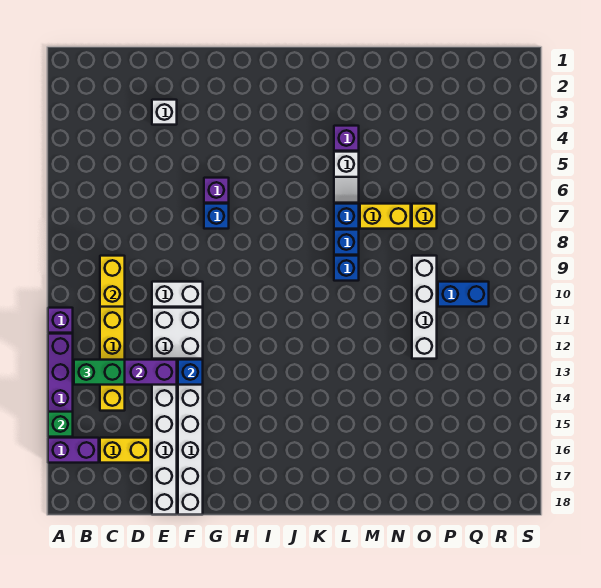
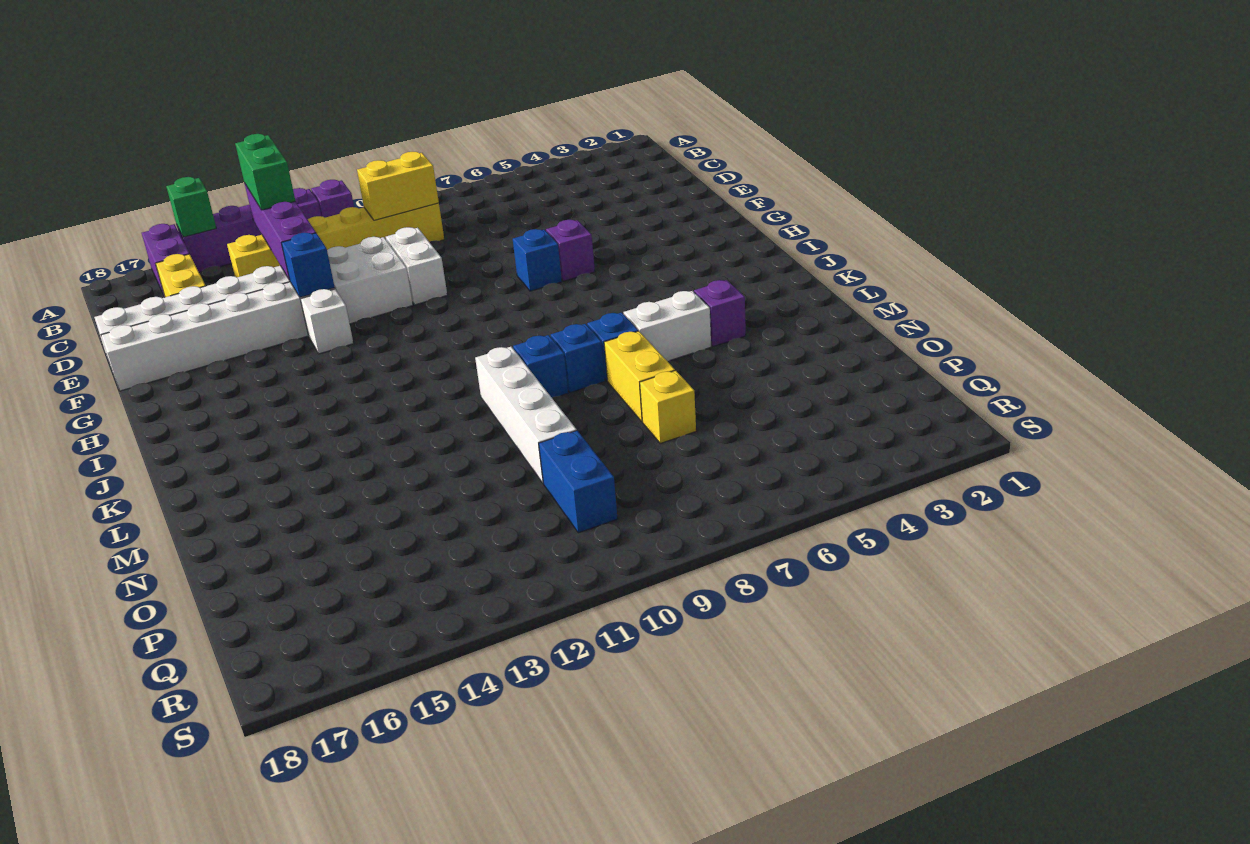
white 1x1 brick [152,100,177,125] -> white 1x1 brick moved to [301,289,353,354]
white 1x2 slope [334,152,359,203] -> white 1x2 brick [624,291,711,361]
white 1x4 brick [412,256,437,359] -> white 1x4 brick turned to [475,347,577,483]

